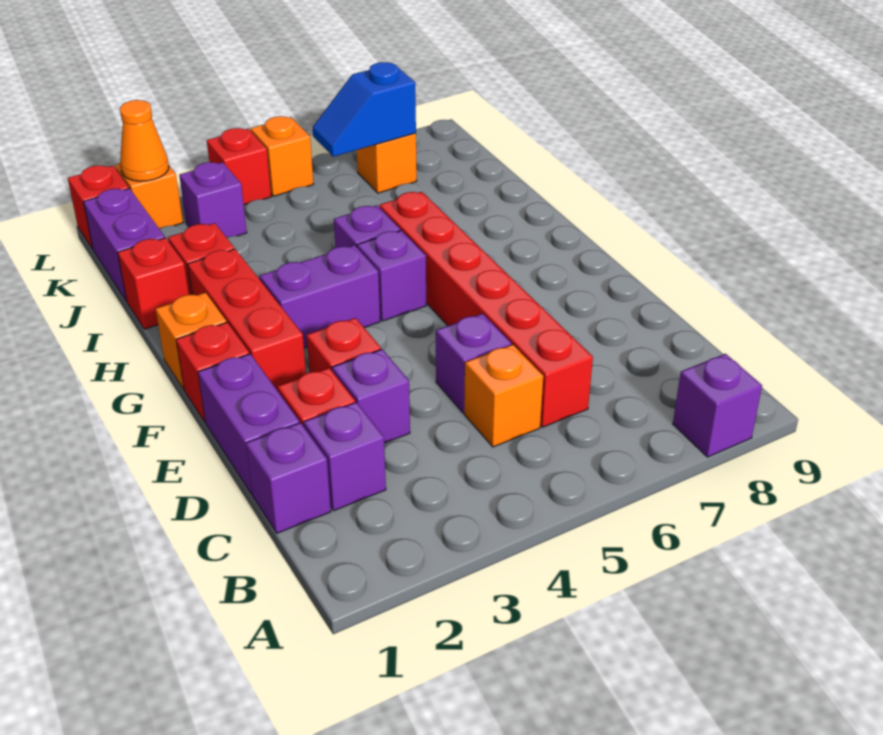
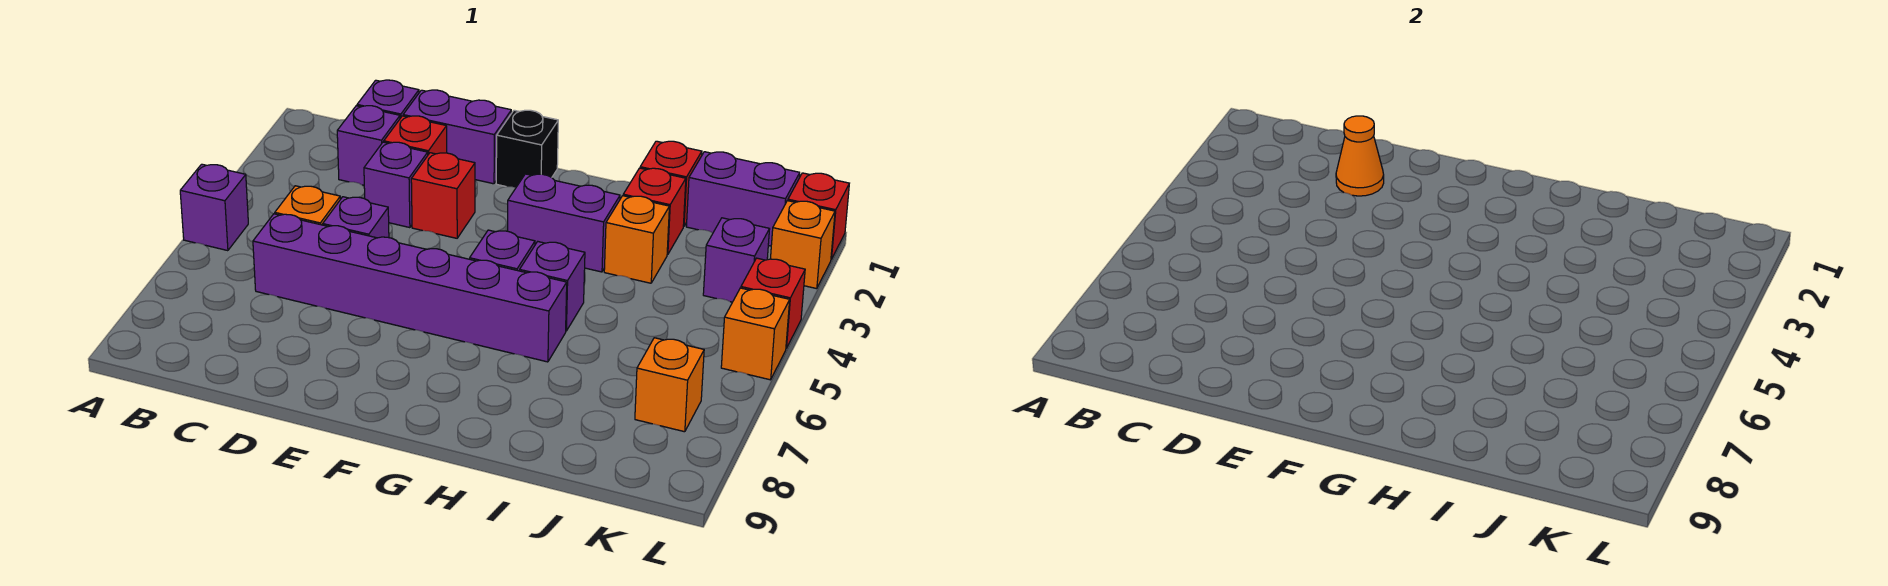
purple 1x1 brick [673,354,762,457] -> purple 1x1 brick moved to [180,164,248,251]
red 1x6 brick [379,192,593,427] -> purple 1x6 brick [253,214,567,362]
red 1x1 brick [176,322,249,422] -> black 1x1 brick [496,110,558,187]
red 1x3 brick [188,249,306,391] -> none
orange 1x1 brick [156,293,227,390] -> orange 1x1 brick moved to [604,196,669,283]
purple 1x2 brick [259,245,380,348] -> purple 1x2 brick turned to [508,174,620,272]
blue 1x2 slope [313,62,416,157] -> none
orange 1x1 cone [120,100,169,181] -> orange 1x1 cone moved to [1336,116,1384,196]

